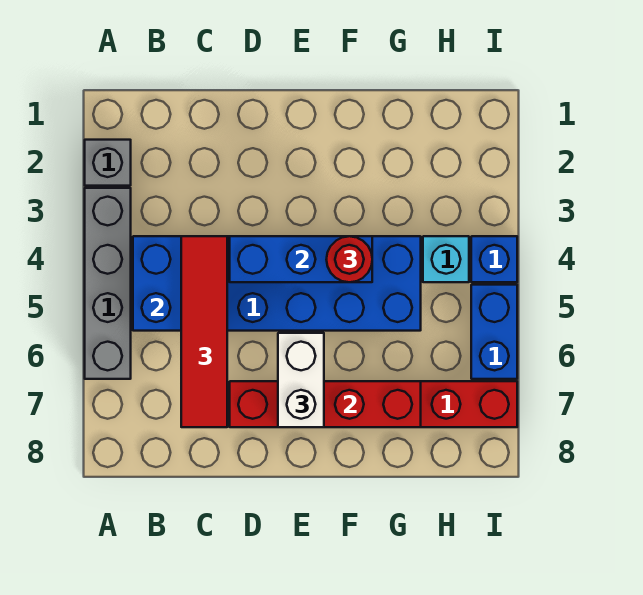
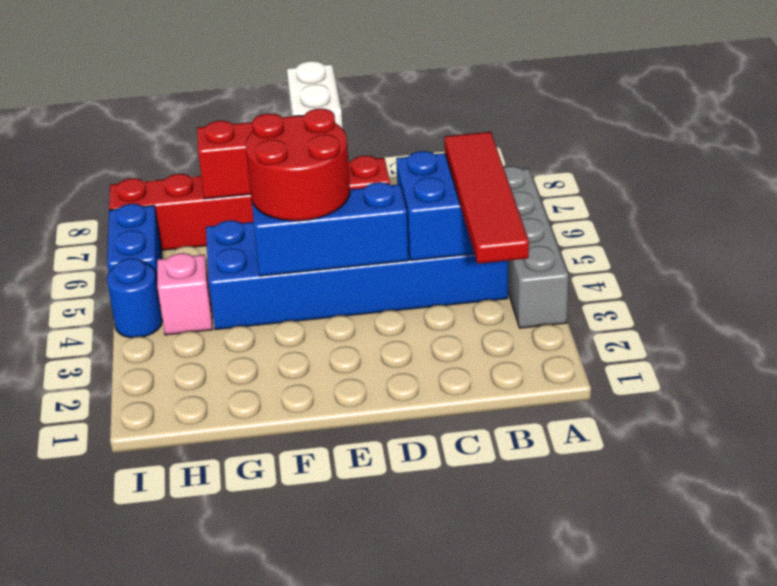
grey 1x1 brick [85,140,131,186] -> none
red 1x4 tile [181,236,227,427] -> red 1x4 tile moved to [445,132,529,264]
red 1x1 round brick [326,236,372,282] -> red 2x2 round brick [246,109,350,221]
cyan 1x1 brick [423,236,469,282] -> pink 1x1 brick [157,253,213,335]
blue 1x1 brick [471,236,517,282] -> blue 1x1 round brick [107,258,162,338]

